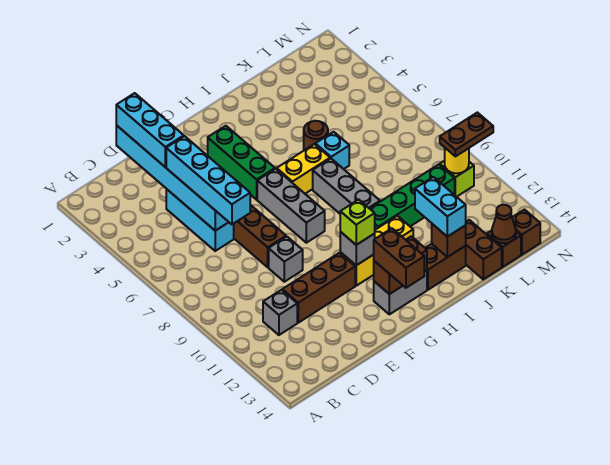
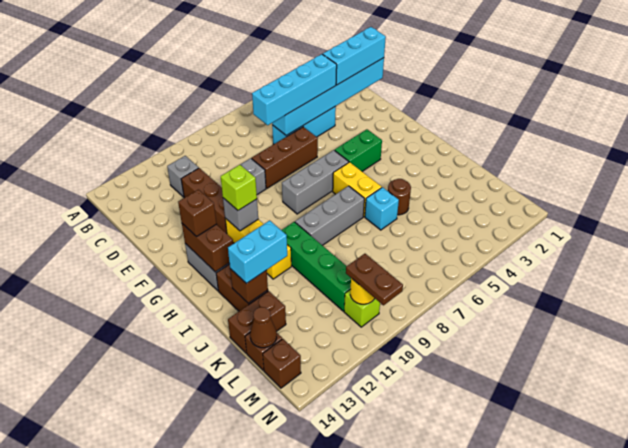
green 1x3 brick [208,126,275,200] -> green 1x2 brick [335,129,382,171]
brown 1x2 brick [374,228,424,288] -> brown 1x1 brick [178,190,216,237]

